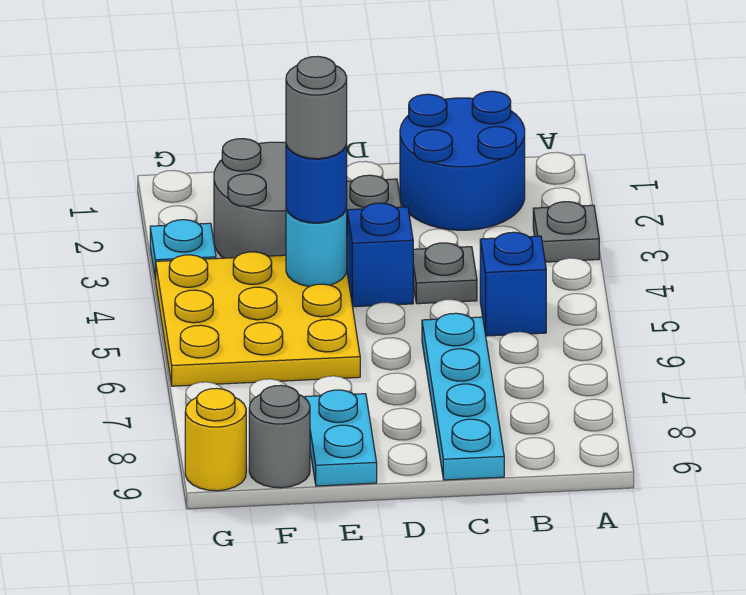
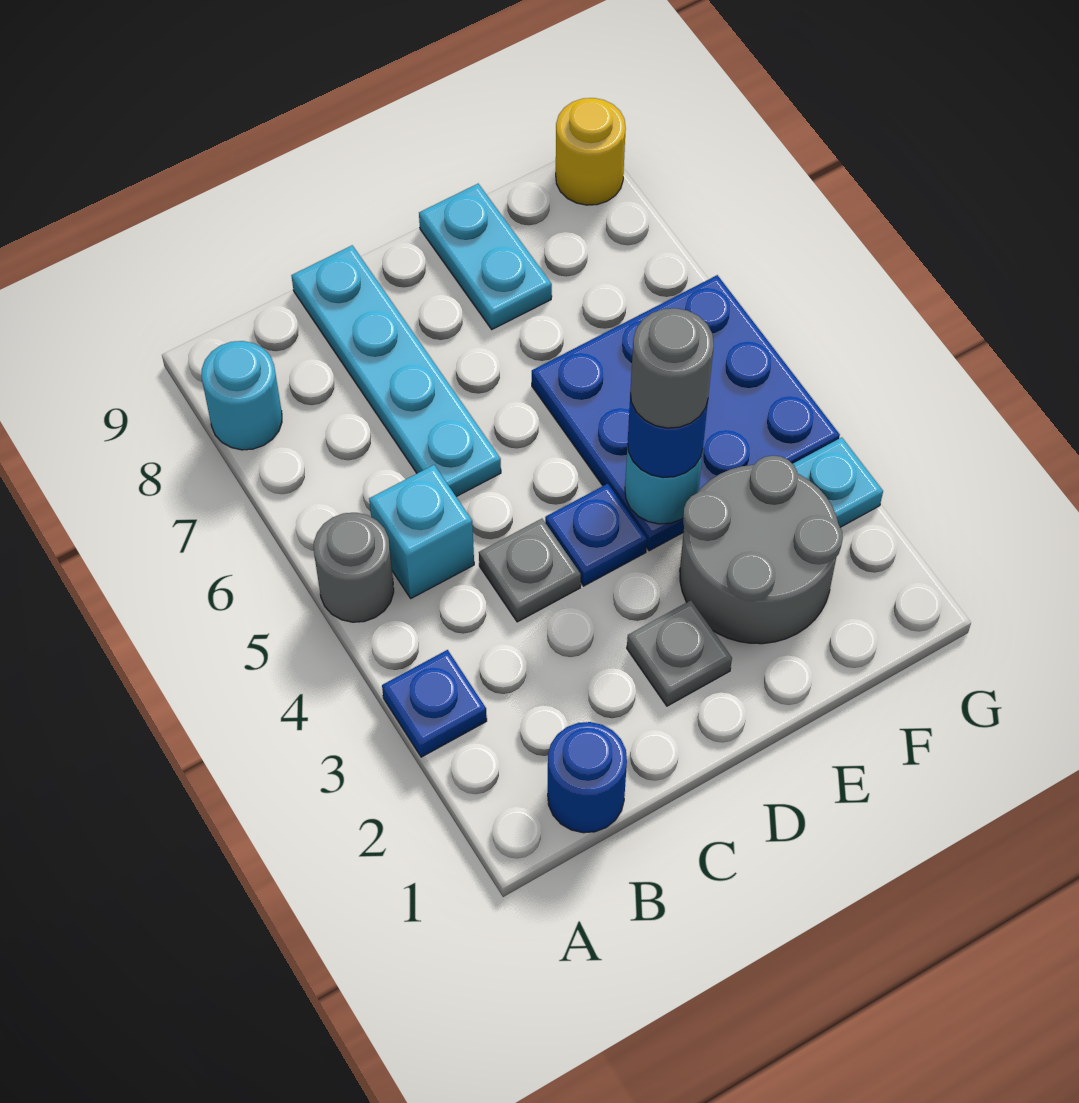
grey 1x1 plate [533,202,599,262] -> blue 1x1 plate [382,650,487,757]
none -> cyan 1x1 round brick [202,341,282,450]
blue 2x2 round brick [400,91,525,230] -> blue 1x1 round brick [548,722,627,833]
blue 1x1 brick [480,232,546,336] -> cyan 1x1 brick [369,465,474,598]
blue 1x1 brick [347,203,413,307] -> blue 1x1 plate [545,484,647,586]
yellow 3x3 plate [156,252,360,386] -> blue 3x3 plate [532,275,840,551]
grey 1x1 round brick [249,385,310,488] -> grey 1x1 round brick moved to [314,513,394,622]

